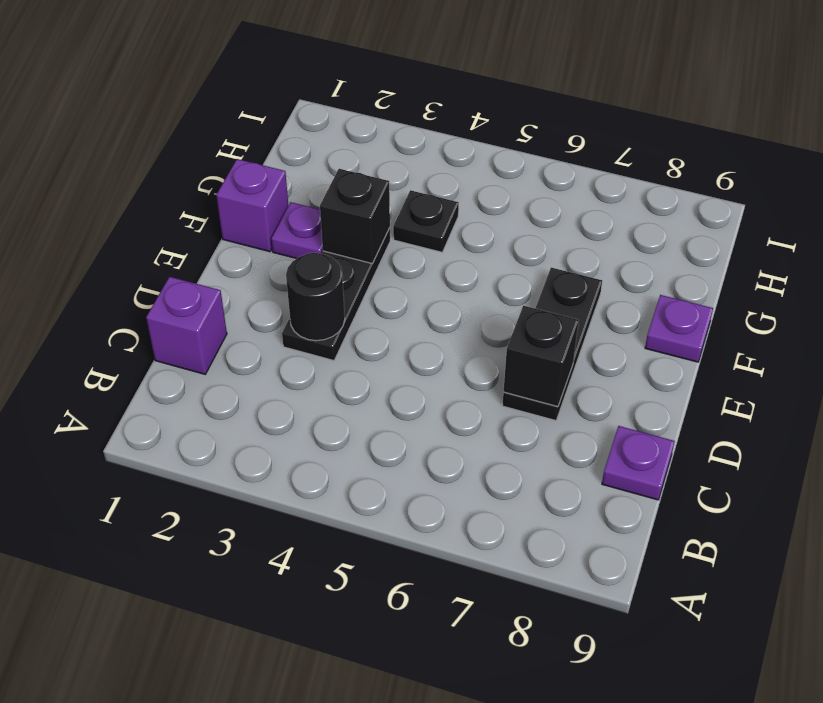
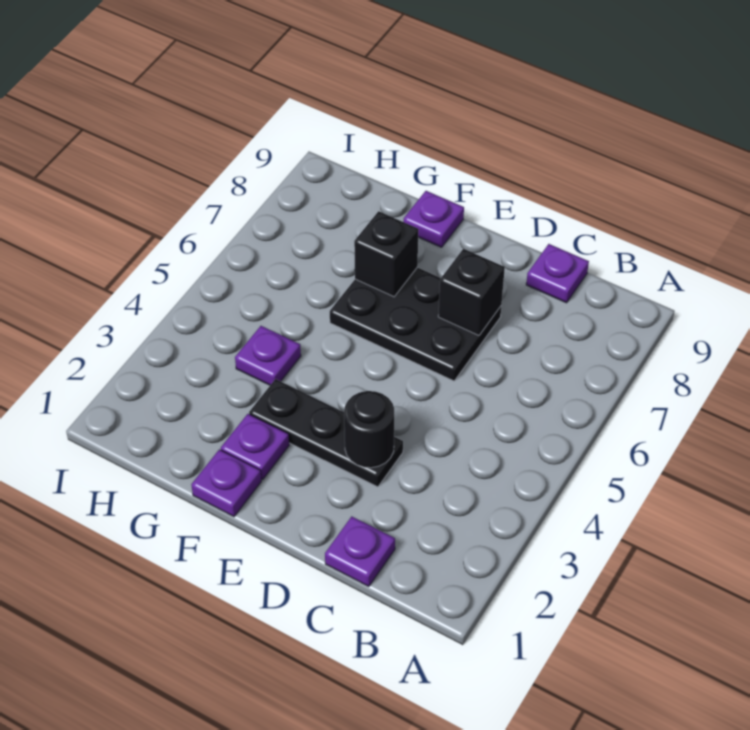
purple 1x1 brick [146,277,227,374] -> purple 1x1 plate [325,516,395,587]
black 1x3 plate [502,268,602,421] -> black 2x3 plate [330,267,501,381]
purple 1x1 brick [216,159,288,252] -> purple 1x1 plate [191,449,261,517]
black 1x1 brick [320,169,390,264] -> black 1x1 brick moved to [354,211,419,297]
black 1x1 plate [393,190,459,252] -> purple 1x1 plate [235,326,301,385]

